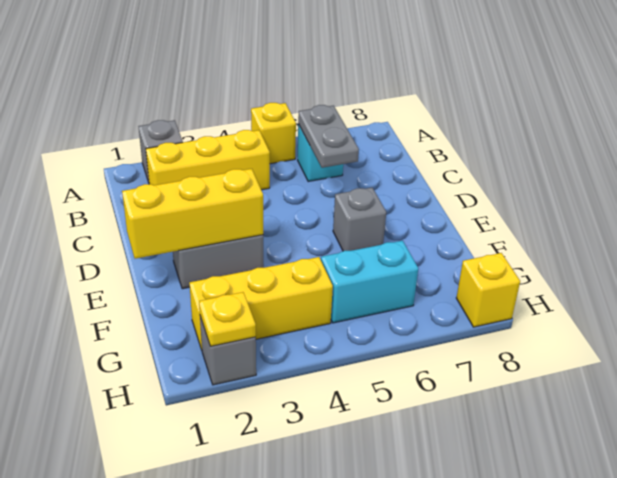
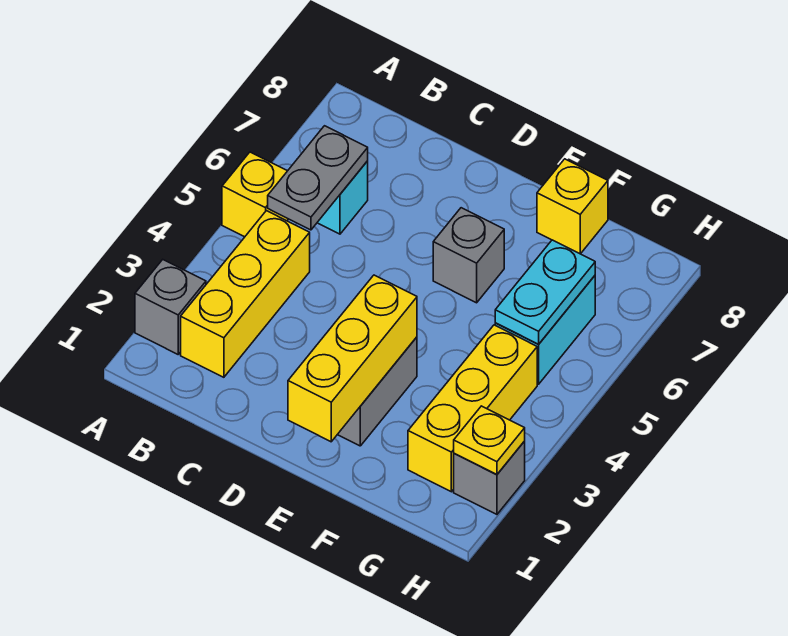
grey 1x2 plate [298,105,359,168] -> grey 1x2 plate turned to [268,126,368,230]
none -> cyan 1x2 plate [495,240,595,344]
yellow 1x1 brick [456,253,520,327] -> yellow 1x1 brick moved to [537,159,608,254]

